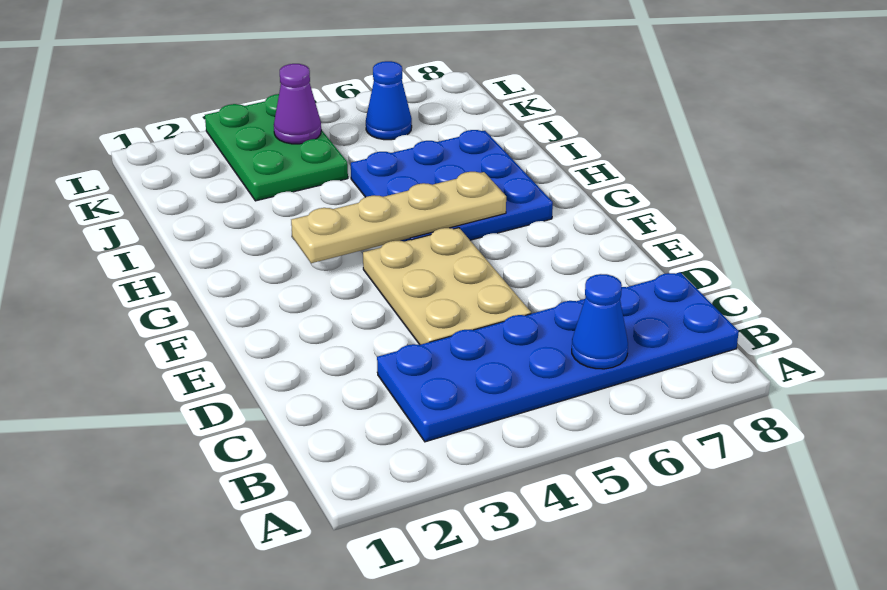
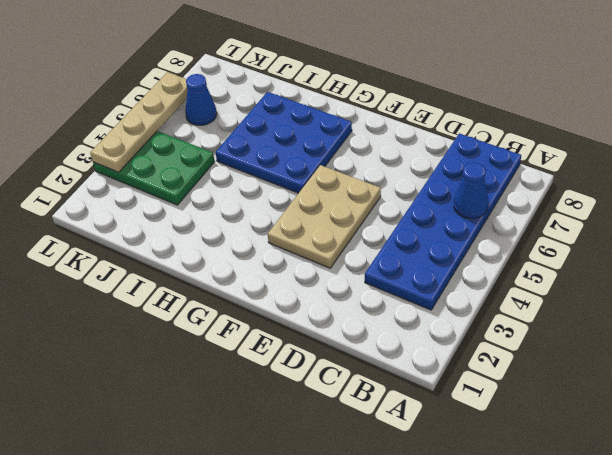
tan 2x3 plate [363,228,531,345] -> tan 2x3 plate turned to [268,165,381,268]
tan 1x4 plate [291,172,506,263] -> tan 1x4 plate moved to [90,72,188,172]
purple 1x1 cone [274,64,321,144] -> none

